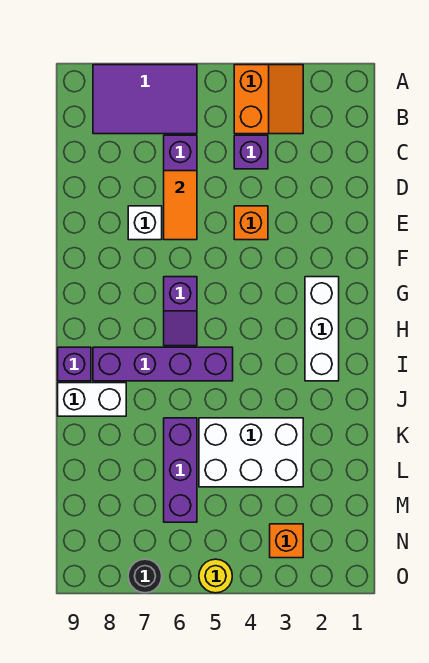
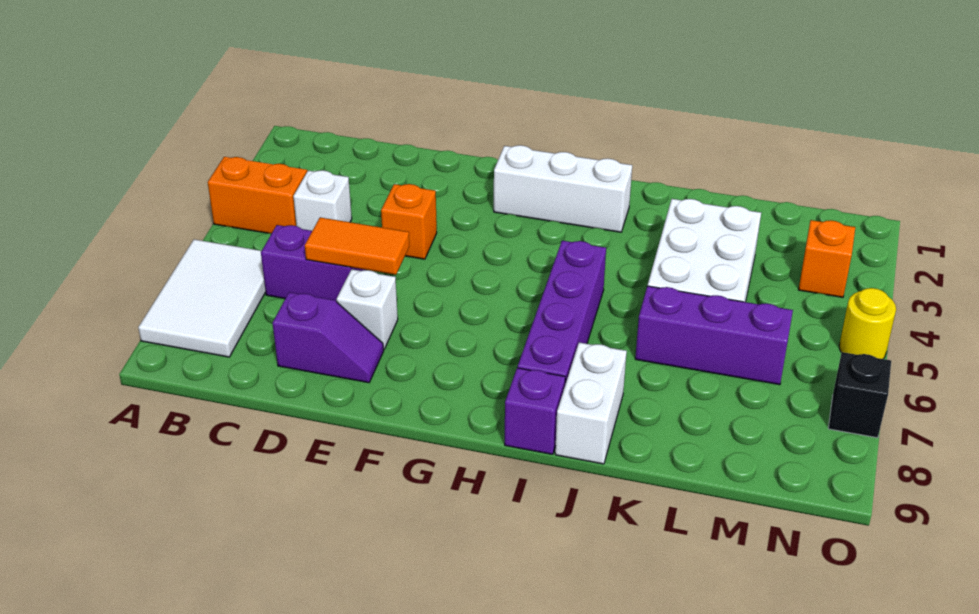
purple 2x3 tile [93,65,197,134] -> white 2x3 tile [138,239,266,357]
purple 1x1 brick [234,135,268,169] -> white 1x1 brick [293,170,352,231]
purple 1x2 slope [164,277,197,346] -> purple 1x2 slope moved to [272,292,384,383]
black 1x1 round brick [128,559,162,593] -> black 1x1 brick [828,352,891,438]

